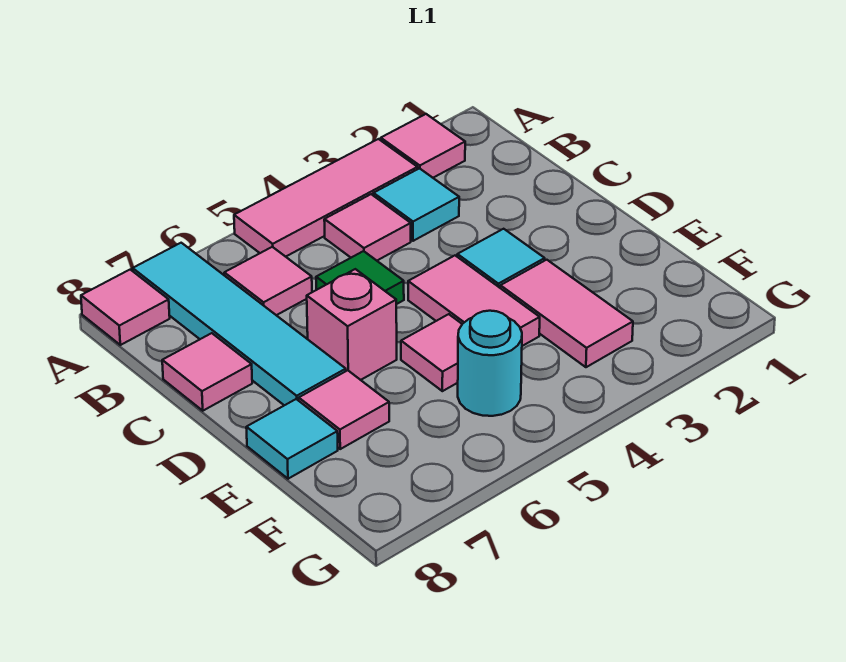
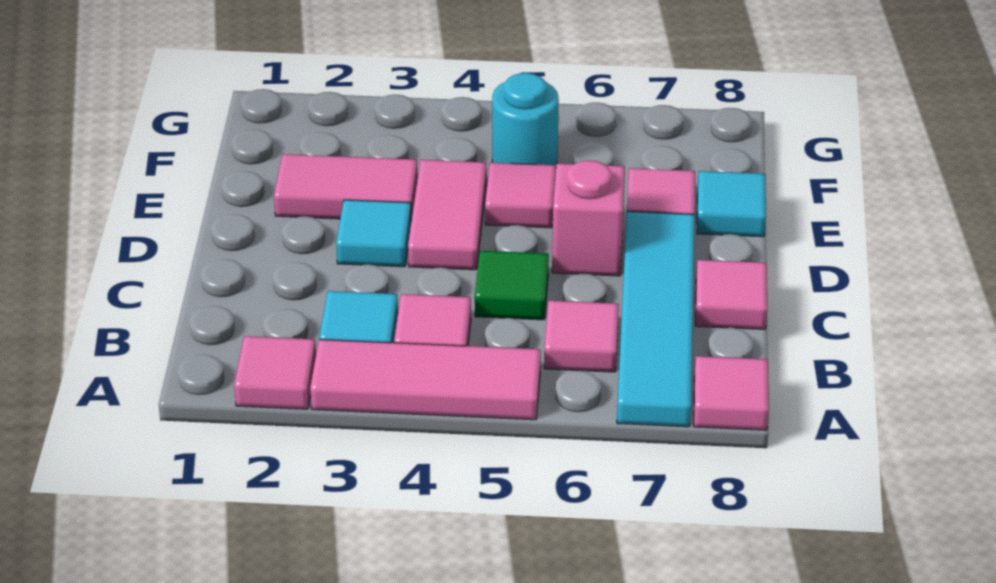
pink 1x2 tile [500,260,633,367] -> pink 1x2 tile turned to [274,154,418,221]

